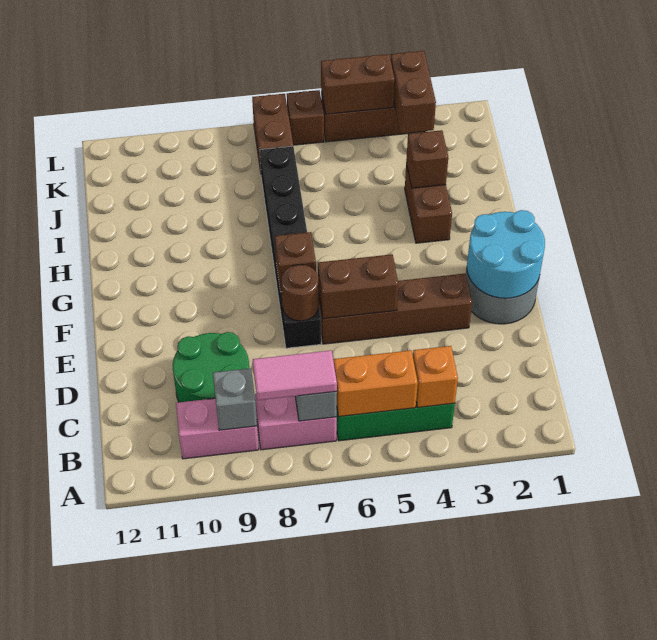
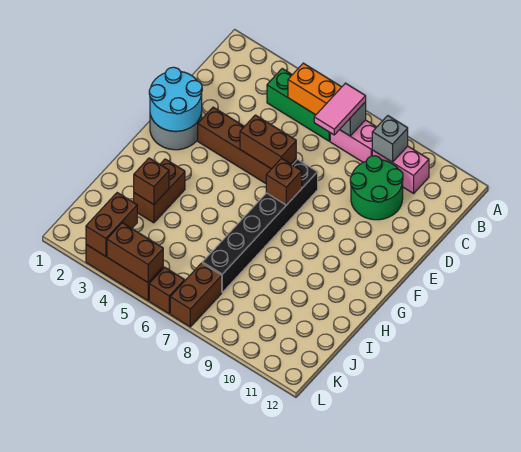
orange 1x1 brick [413,346,458,407] -> none
pink 1x2 tile [253,350,337,400] -> pink 1x2 tile turned to [314,83,366,135]
brown 1x1 round brick [282,265,319,321] -> none

